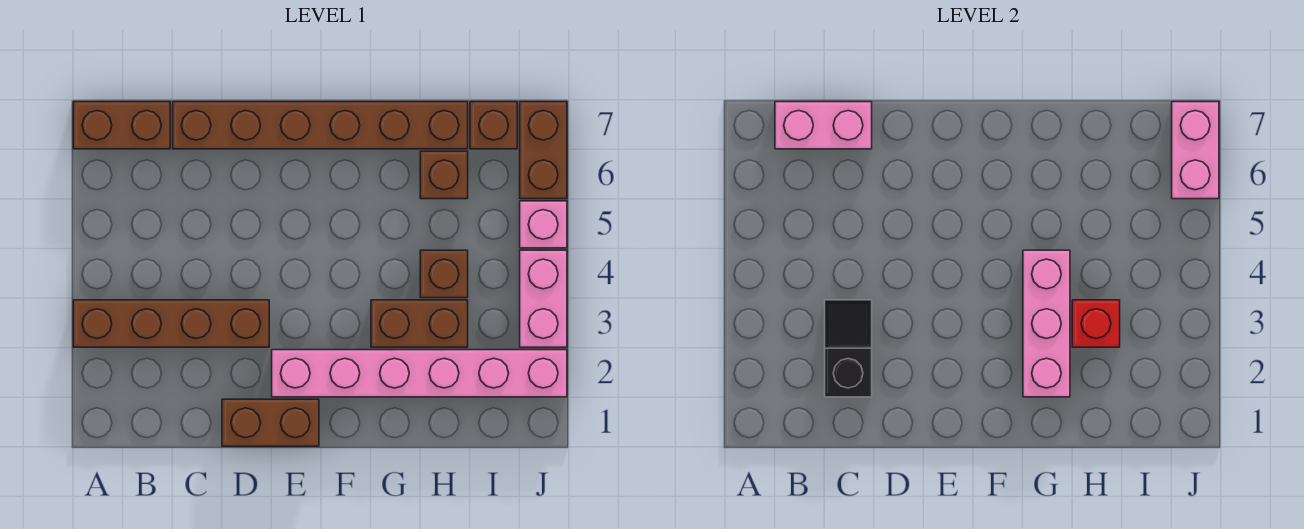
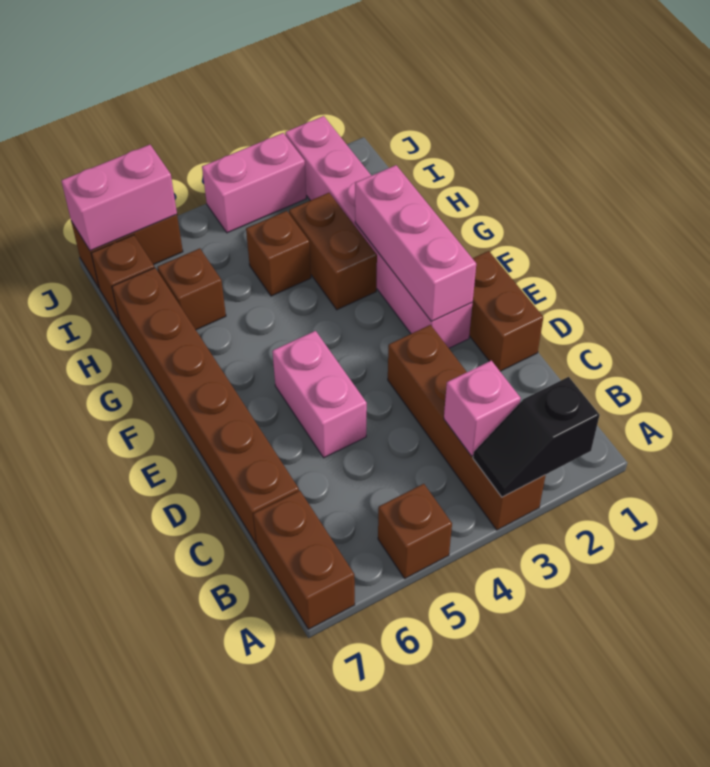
none -> brown 1x1 brick [378,484,452,578]
pink 1x2 brick [775,102,872,149] -> pink 1x2 brick moved to [272,331,367,458]
black 1x2 slope [825,300,872,397] -> black 1x2 slope moved to [473,377,600,497]
pink 1x3 brick [1023,250,1070,397] -> pink 1x3 brick turned to [355,165,476,322]
red 1x1 brick [1072,300,1120,347] -> none
pink 1x1 brick [520,201,567,248] -> pink 1x1 brick moved to [444,361,521,456]

